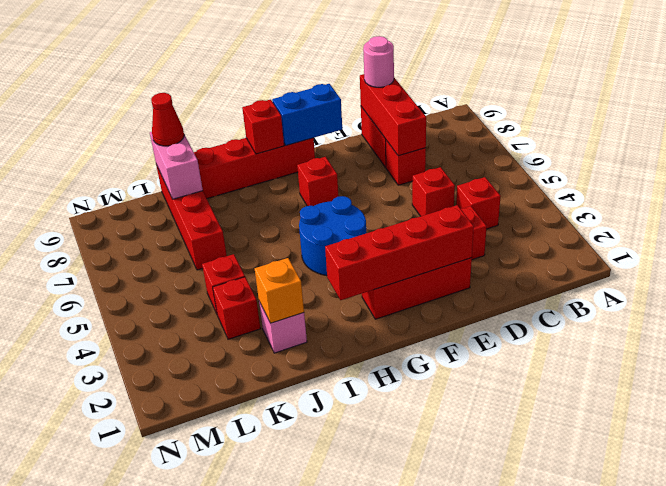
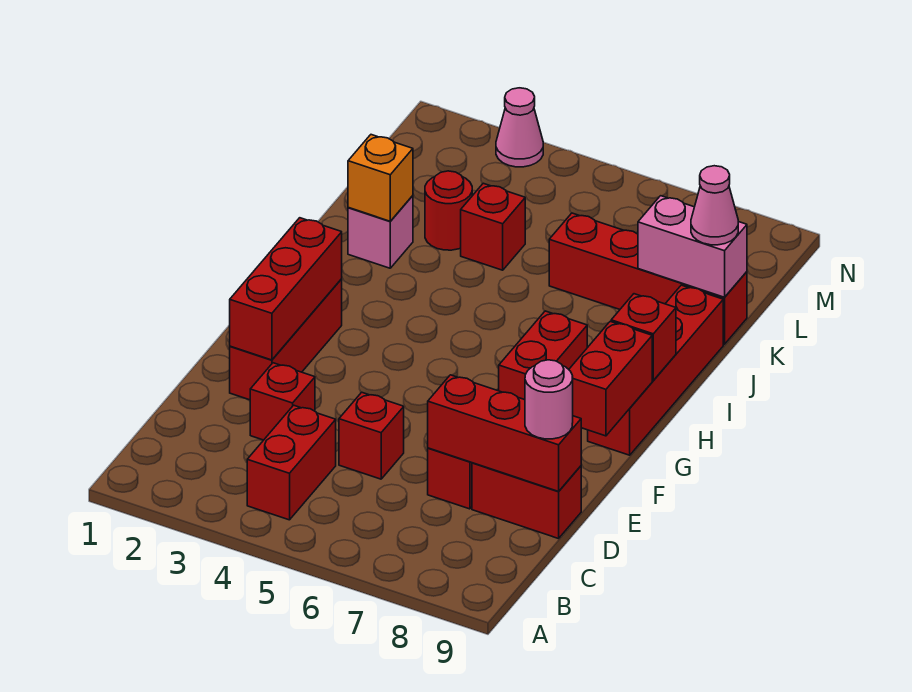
red 1x1 brick [456,177,501,229] -> red 1x2 brick [247,405,336,520]
red 1x4 brick [325,205,474,300] -> red 1x3 brick [230,218,342,360]
blue 1x2 brick [272,84,342,145] -> red 1x2 brick [569,321,652,436]
blue 2x2 round brick [299,196,366,275] -> none
red 1x1 brick [297,157,338,206] -> red 1x2 brick [499,311,587,400]
red 1x1 brick [213,277,261,339] -> red 1x1 round brick [425,171,472,250]
red 1x1 cone [151,93,184,146] -> pink 1x1 cone [691,166,738,245]
none -> pink 1x1 cone [496,88,543,167]

